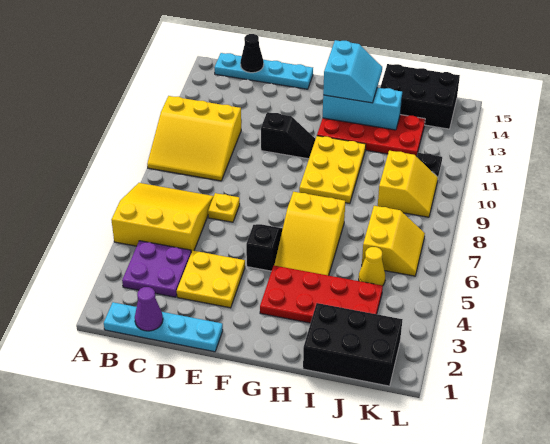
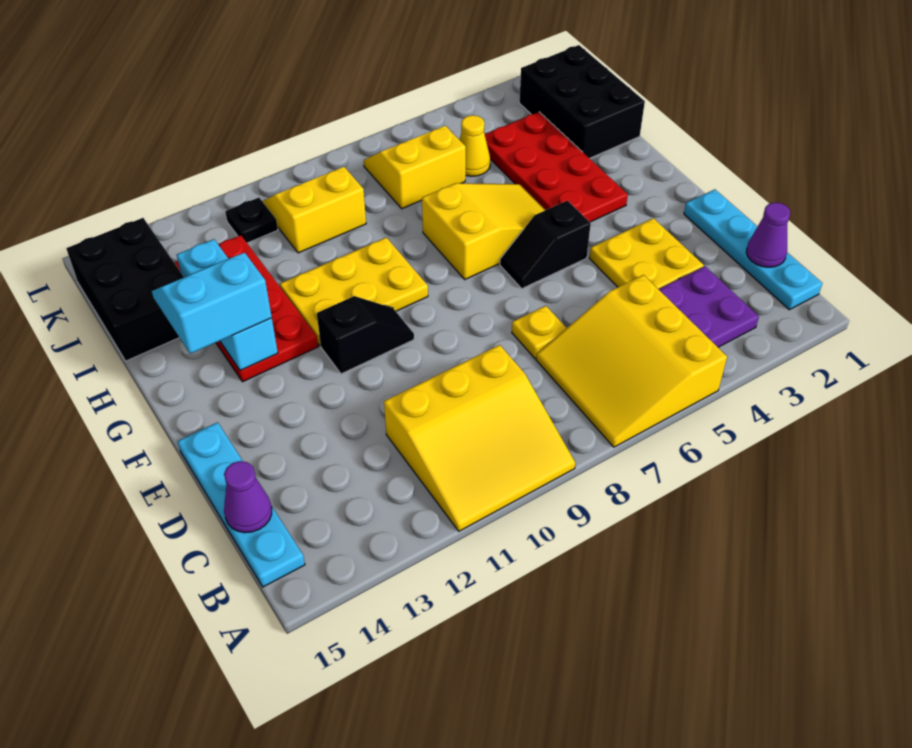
yellow 3x3 slope [147,96,241,181] -> yellow 3x3 slope turned to [384,345,575,531]
black 1x1 cone [240,34,264,73] -> purple 1x1 cone [224,461,272,533]
black 1x2 slope [261,112,315,159] -> black 1x2 slope turned to [317,296,414,374]

